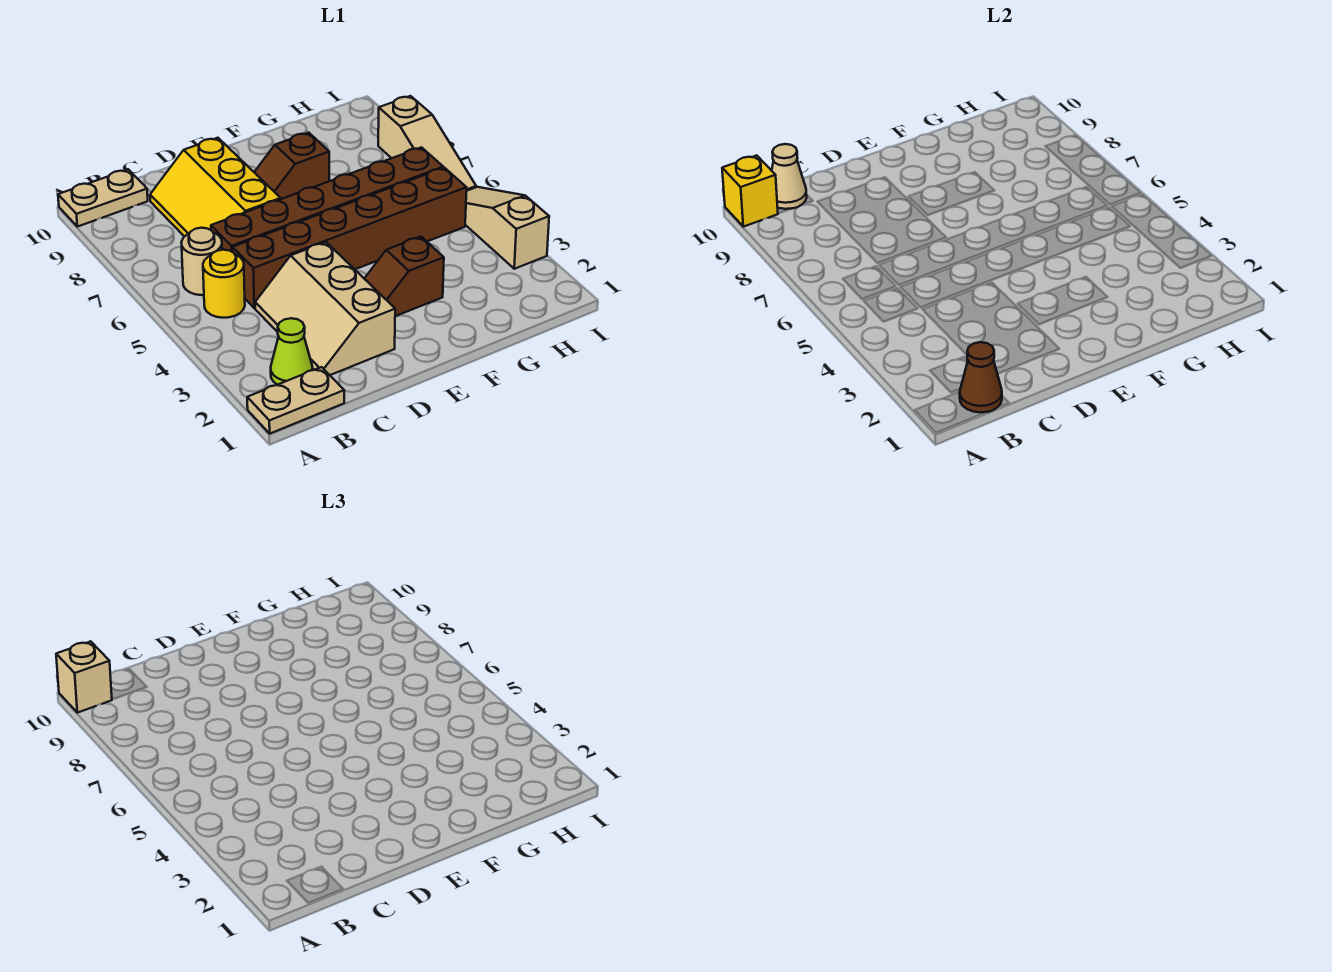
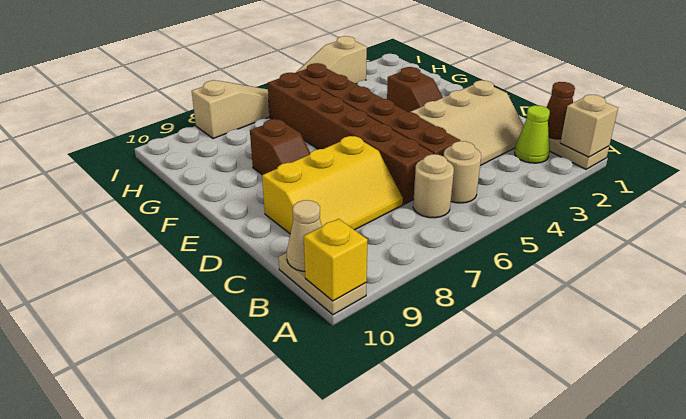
tan 1x1 brick [56,641,112,713] -> tan 1x1 brick moved to [561,95,618,157]
yellow 1x1 round brick [203,250,245,318] -> tan 1x1 round brick [444,141,481,203]

